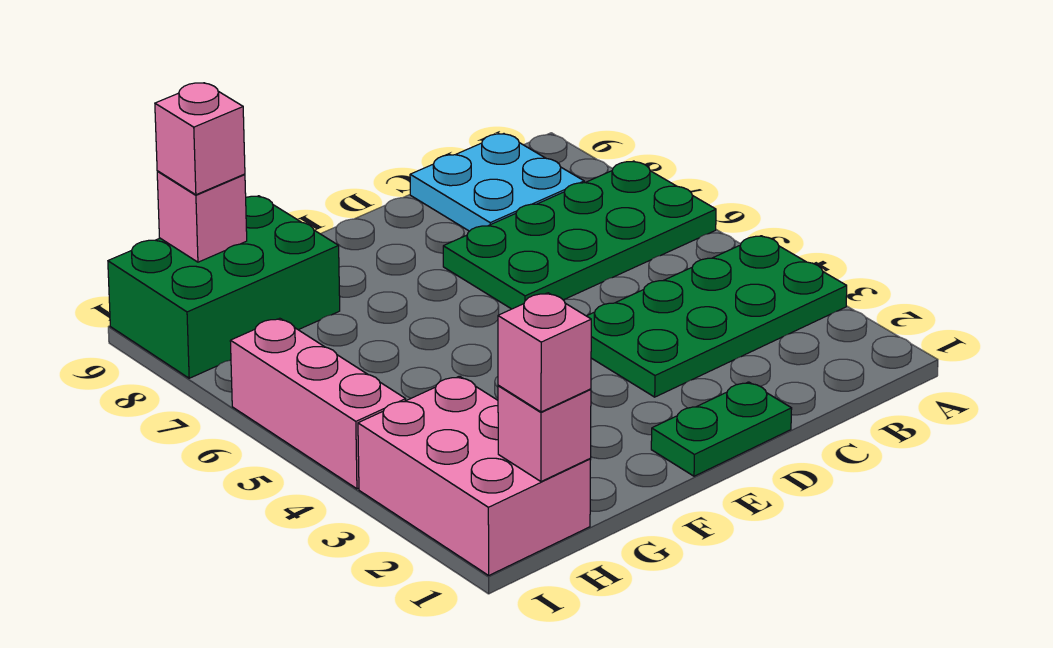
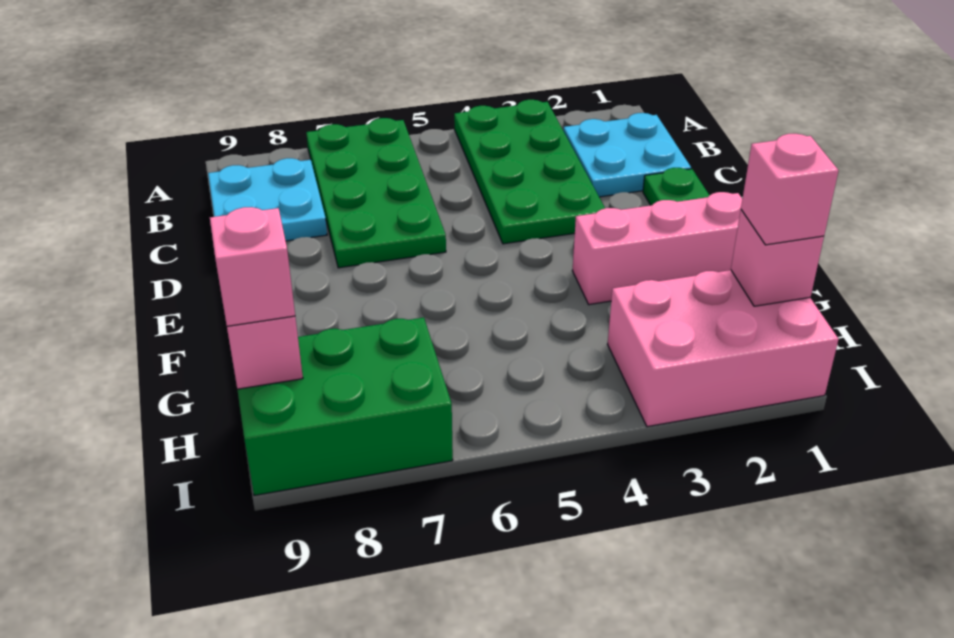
none -> cyan 2x2 plate [563,113,691,197]
green 2x3 brick [108,196,340,378] -> green 2x3 brick turned to [237,318,453,495]
pink 1x3 brick [230,318,406,489] -> pink 1x3 brick moved to [572,192,742,305]

